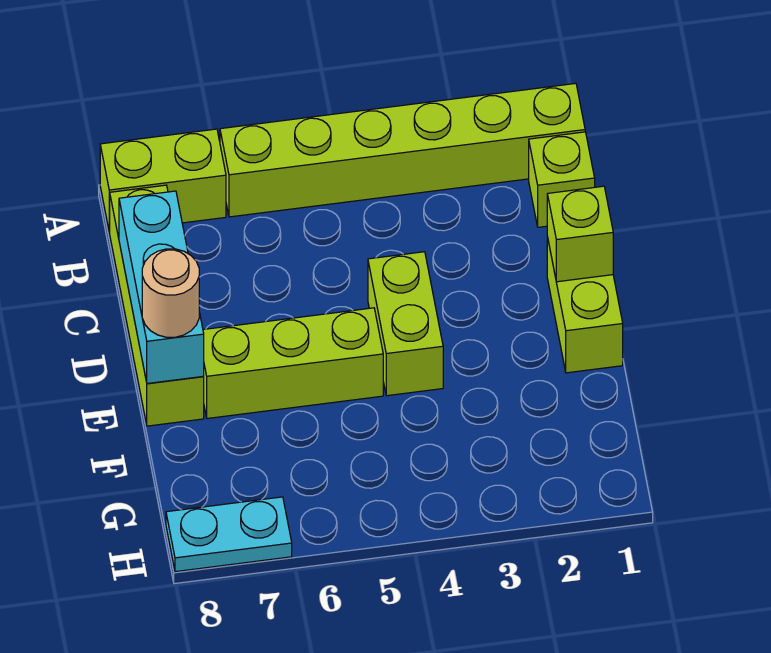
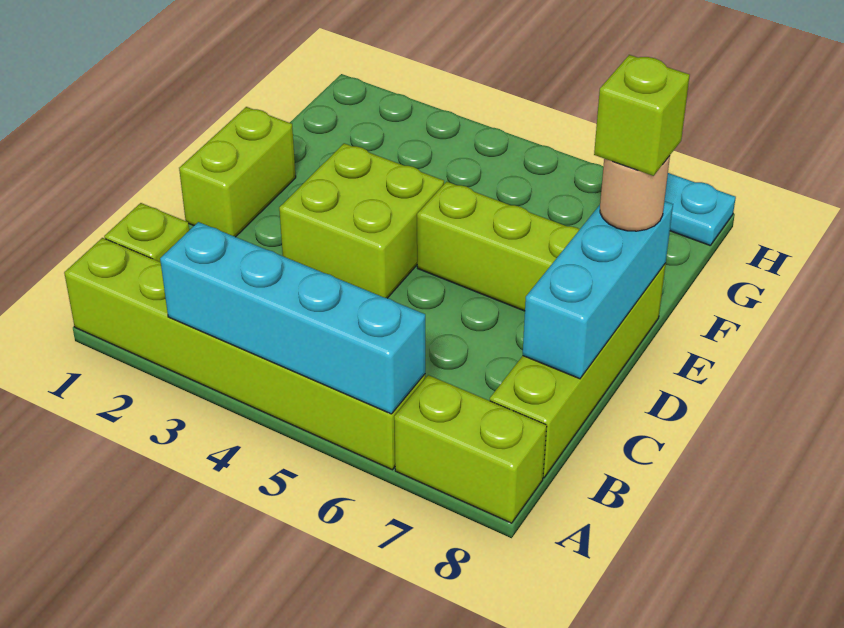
none -> cyan 1x4 brick [160,222,425,414]
lime 1x1 brick [547,186,613,282] -> lime 1x1 brick moved to [594,55,690,176]
lime 1x2 brick [368,252,443,396] -> lime 2x2 brick [279,143,444,298]

